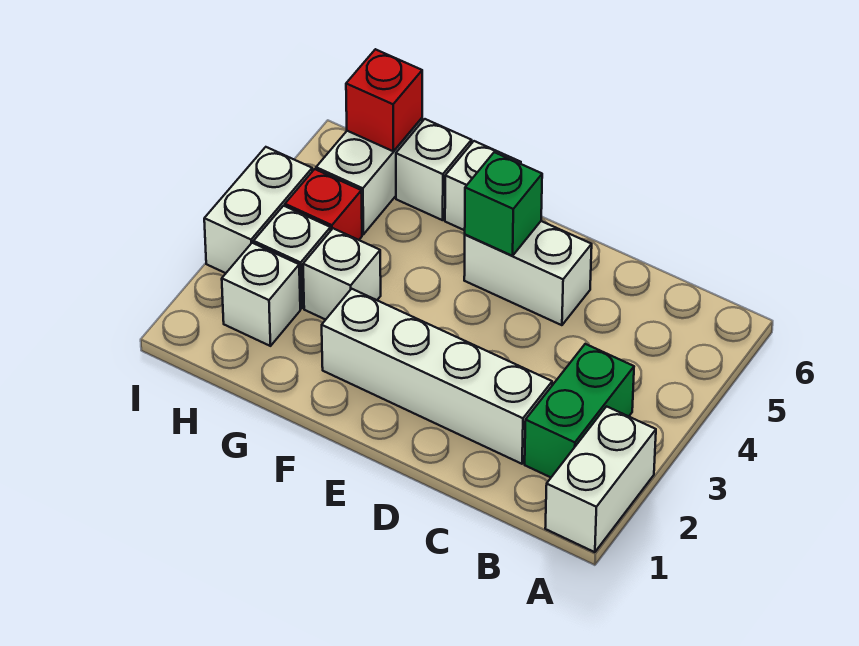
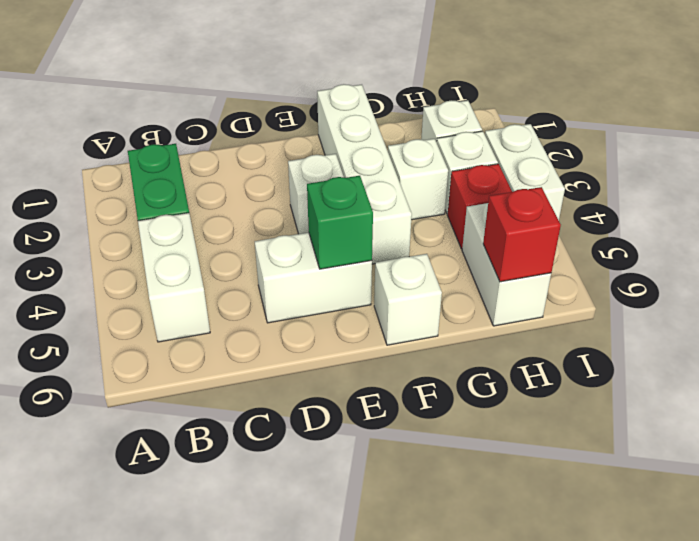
white 1x2 brick [545,406,656,552] -> white 1x2 brick moved to [138,213,210,342]
white 1x4 brick [322,289,552,464] -> white 1x4 brick turned to [317,84,412,264]
white 1x1 brick [396,119,472,220] -> white 1x1 brick moved to [288,154,344,234]

